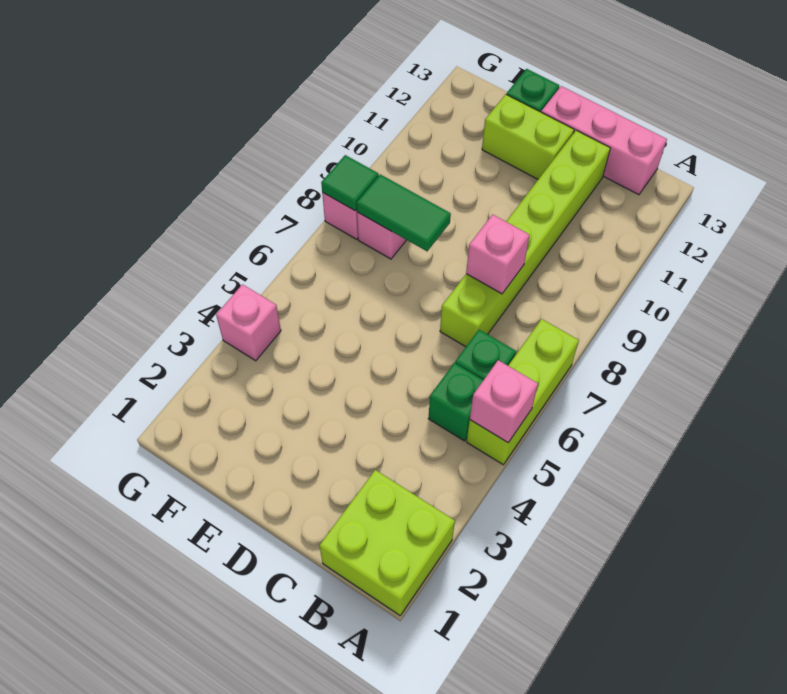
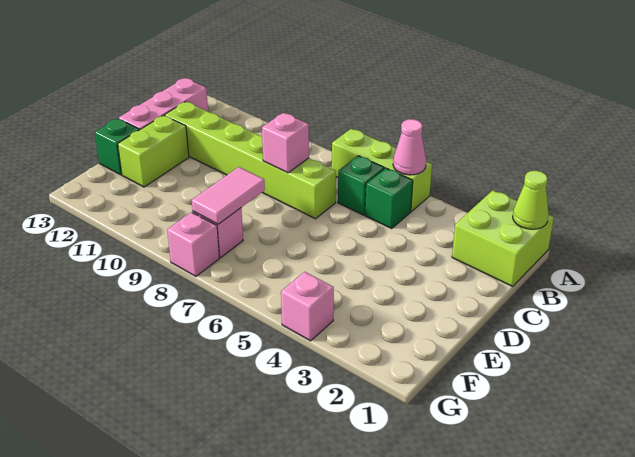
none -> lime 1x1 cone [513,171,549,229]
pink 1x1 brick [470,360,538,442] -> pink 1x1 cone [393,119,426,175]
green 1x2 tile [357,174,451,251] -> pink 1x2 tile [192,167,265,224]
green 1x1 tile [321,155,379,211] -> none

